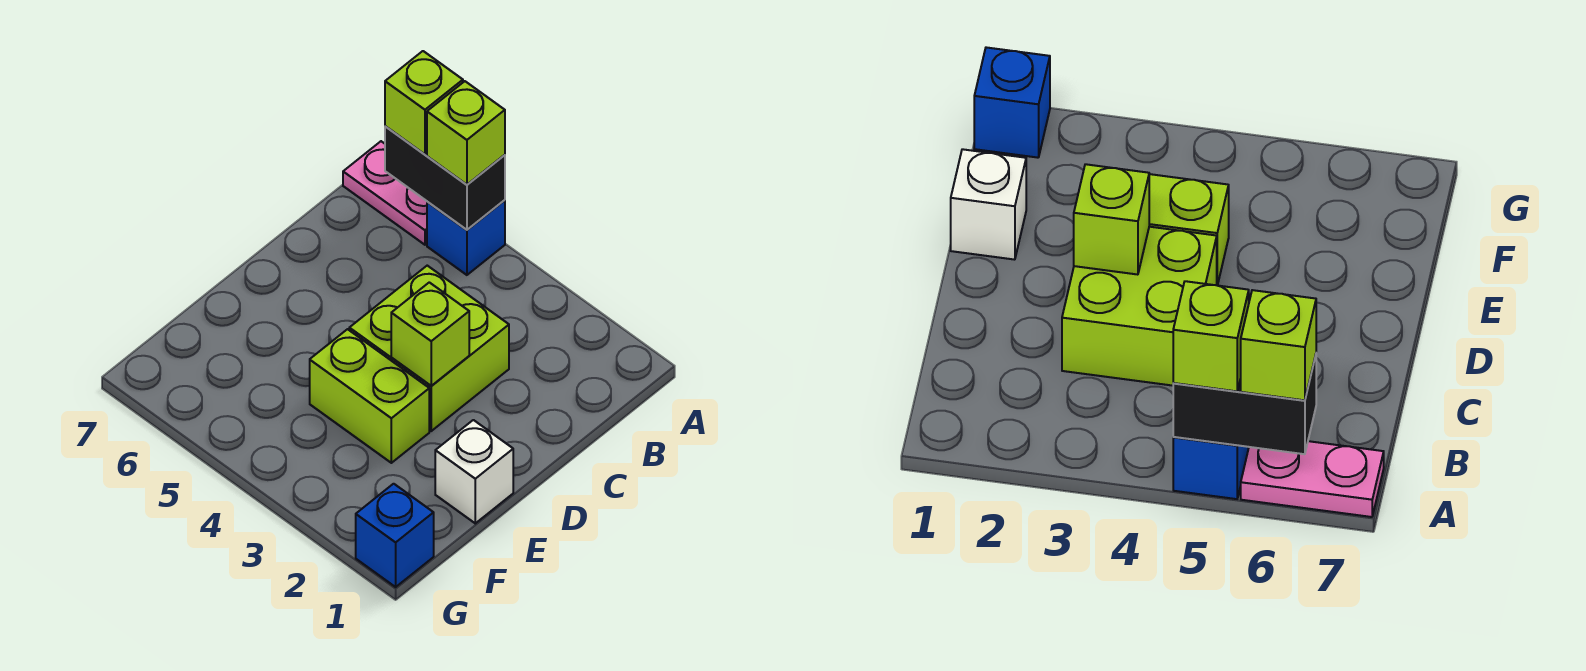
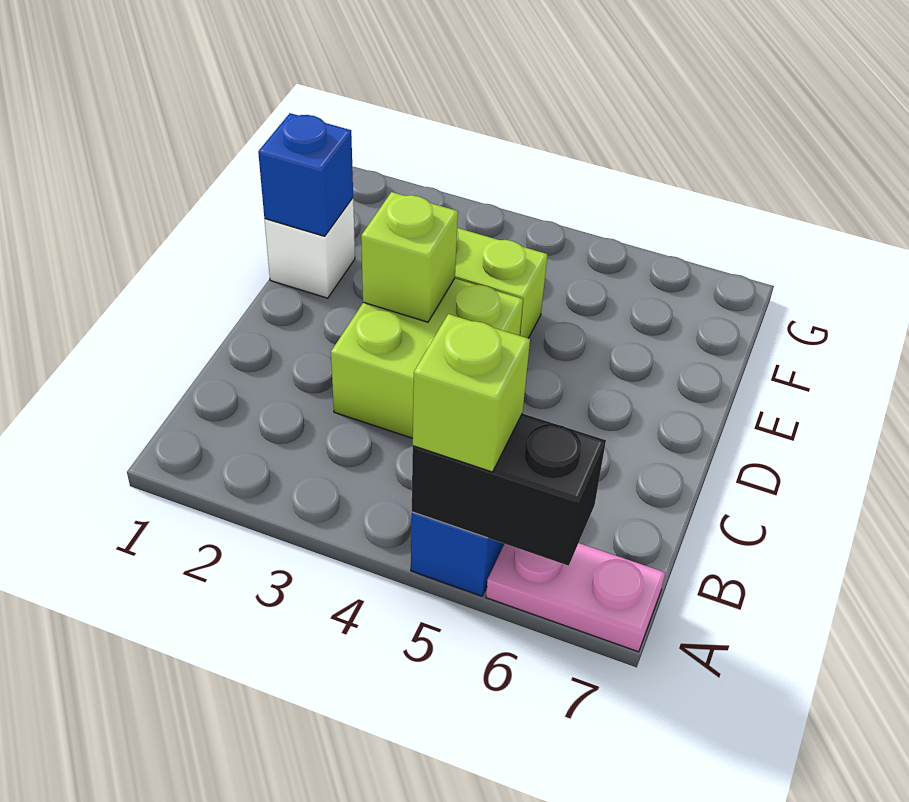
lime 1x1 brick [385,51,463,154] -> none
blue 1x1 brick [356,484,434,587] -> blue 1x1 brick moved to [258,113,353,236]

